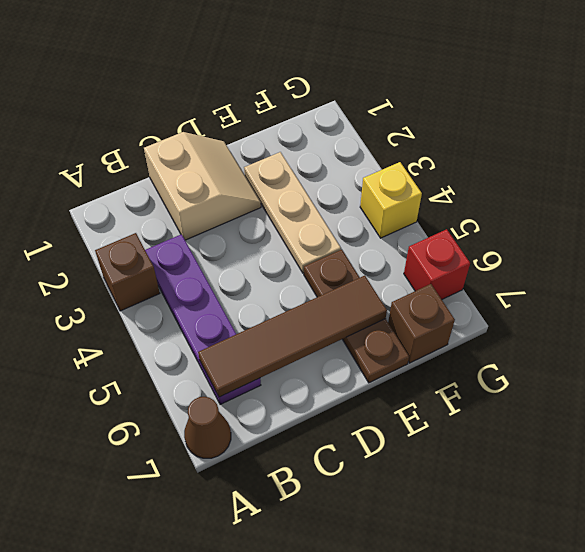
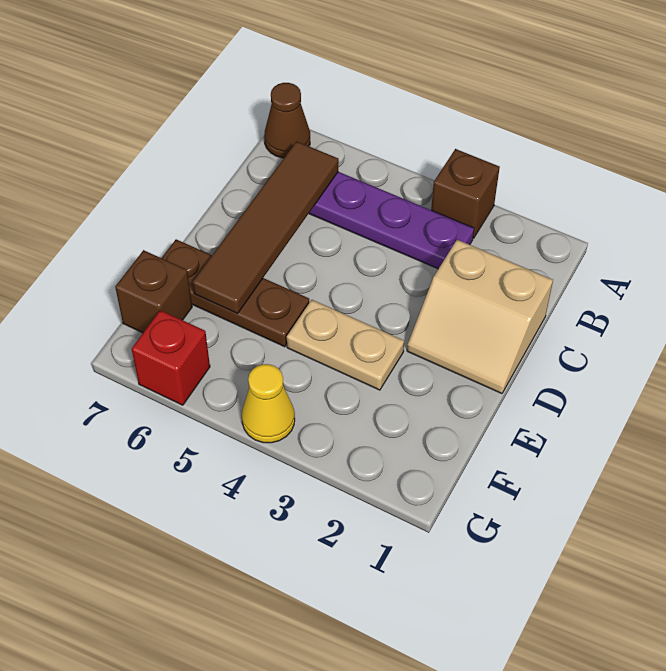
tan 1x3 plate [244,152,341,273] -> tan 1x2 plate [287,300,404,390]
yellow 1x1 brick [360,162,422,238] -> yellow 1x1 cone [242,364,295,443]

